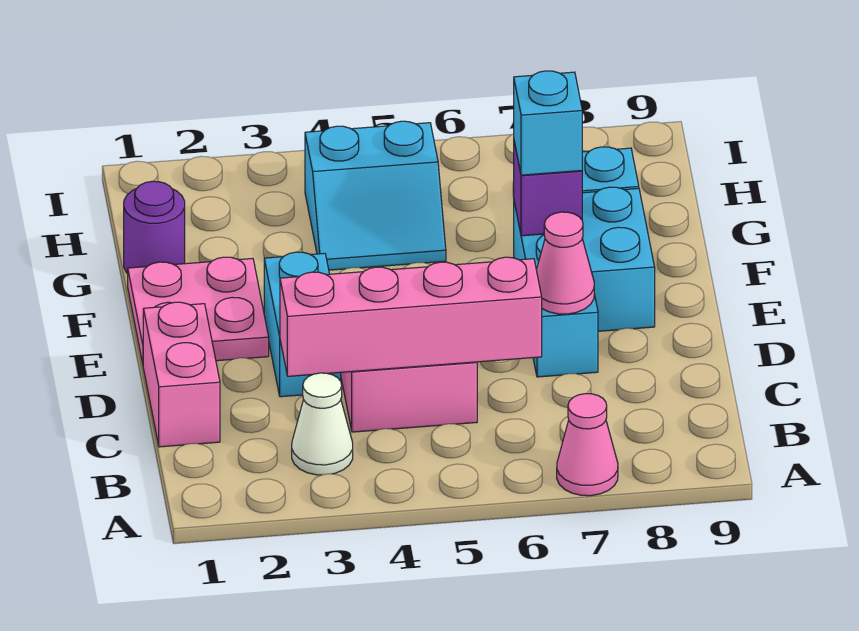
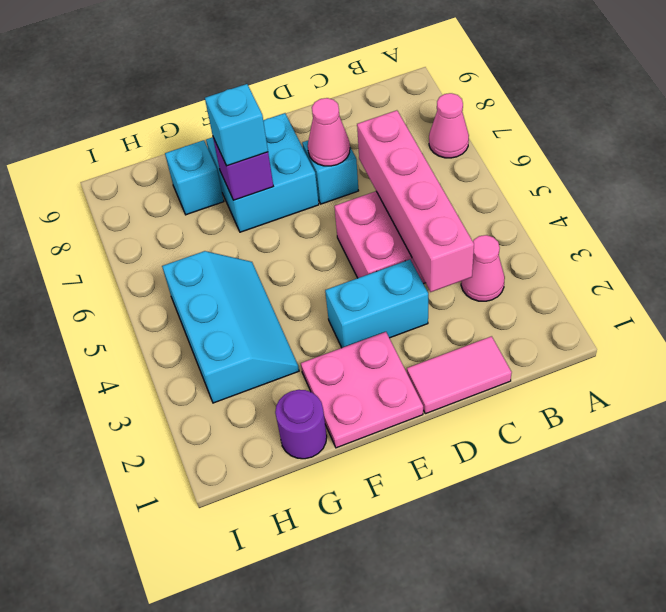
white 1x1 cone [292,373,353,475] -> pink 1x1 cone [461,235,505,301]
pink 1x2 brick [143,302,220,447] -> pink 1x2 tile [407,336,512,414]
cyan 2x2 slope [305,121,446,270] -> cyan 2x3 slope [162,251,299,403]

